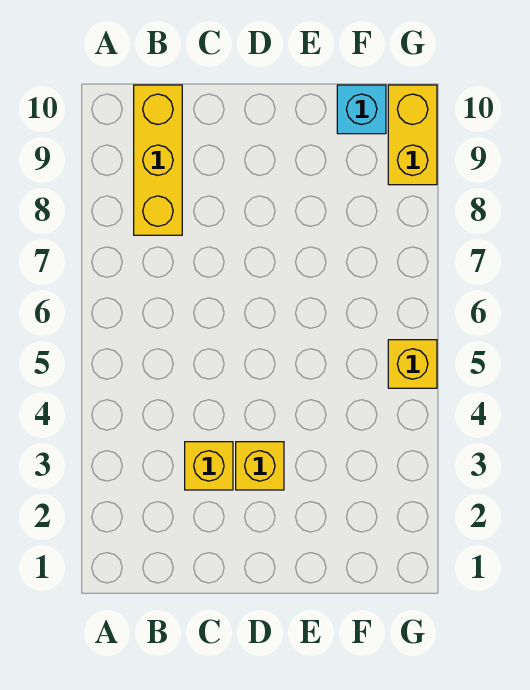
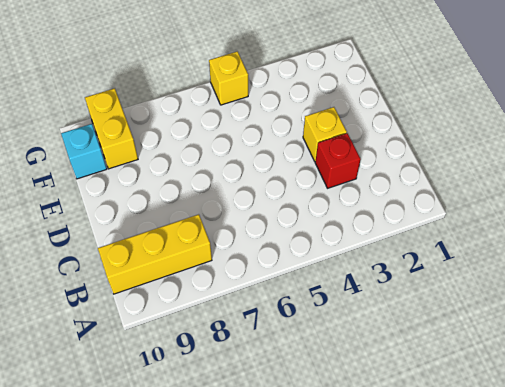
yellow 1x1 brick [185,442,233,490] -> red 1x1 brick [315,133,361,188]
yellow 1x2 brick [388,85,437,185] -> yellow 1x2 brick turned to [85,88,138,169]

